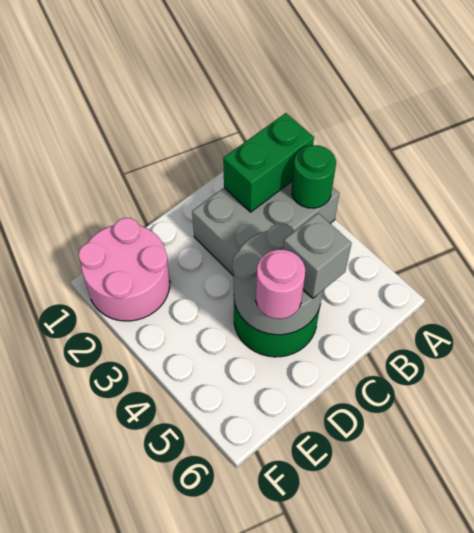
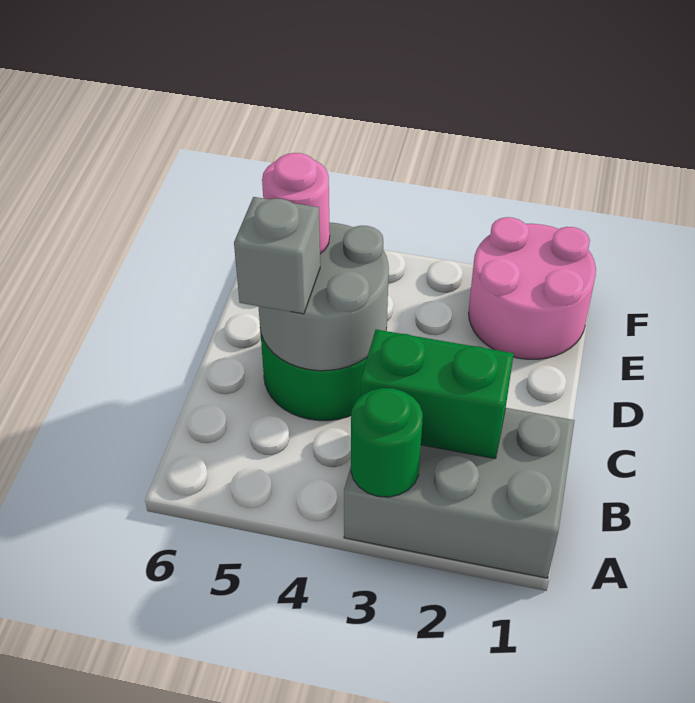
grey 2x3 brick [192,182,339,276] -> grey 2x3 brick turned to [344,408,575,578]
green 1x2 brick [223,113,314,212] -> green 1x2 brick turned to [360,330,514,459]

